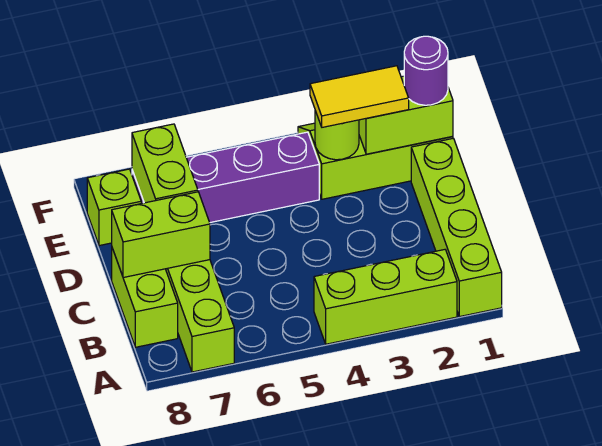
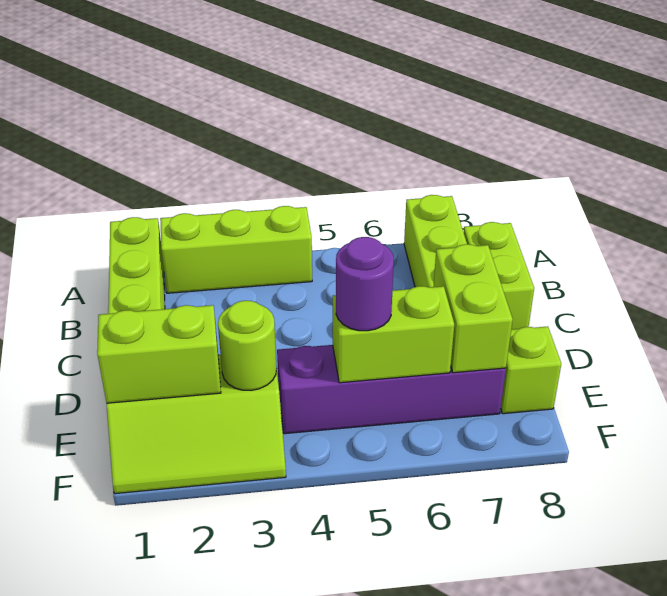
lime 1x2 brick [112,192,210,278] -> lime 1x2 brick moved to [333,286,454,383]
purple 1x1 round brick [404,36,448,105] -> purple 1x1 round brick moved to [336,237,394,331]
yellow 1x2 tile [310,66,409,127] -> none

